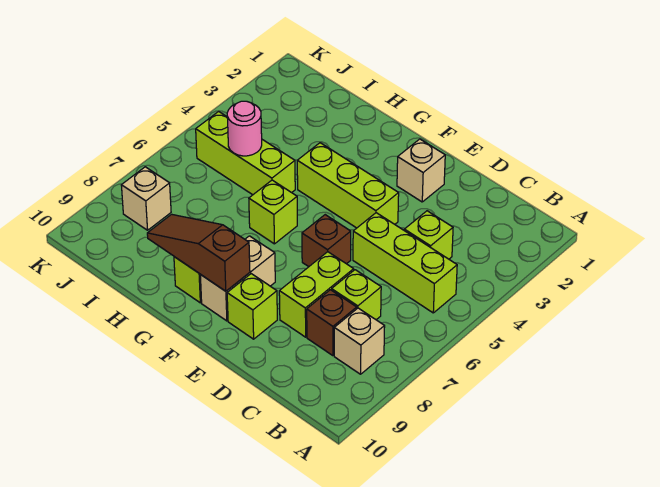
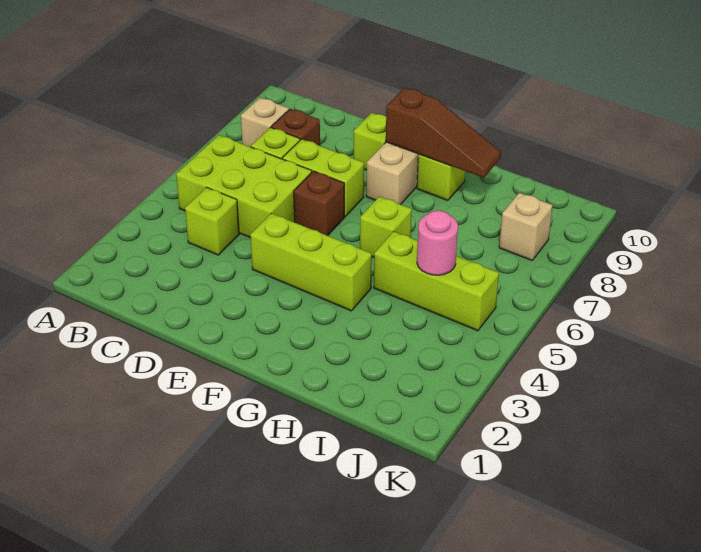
lime 1x3 brick [353,213,457,313] -> lime 2x3 brick [176,135,312,238]
lime 1x2 brick [279,252,354,337] -> lime 1x2 brick turned to [282,139,364,217]
tan 1x1 brick [397,139,445,202] -> none

